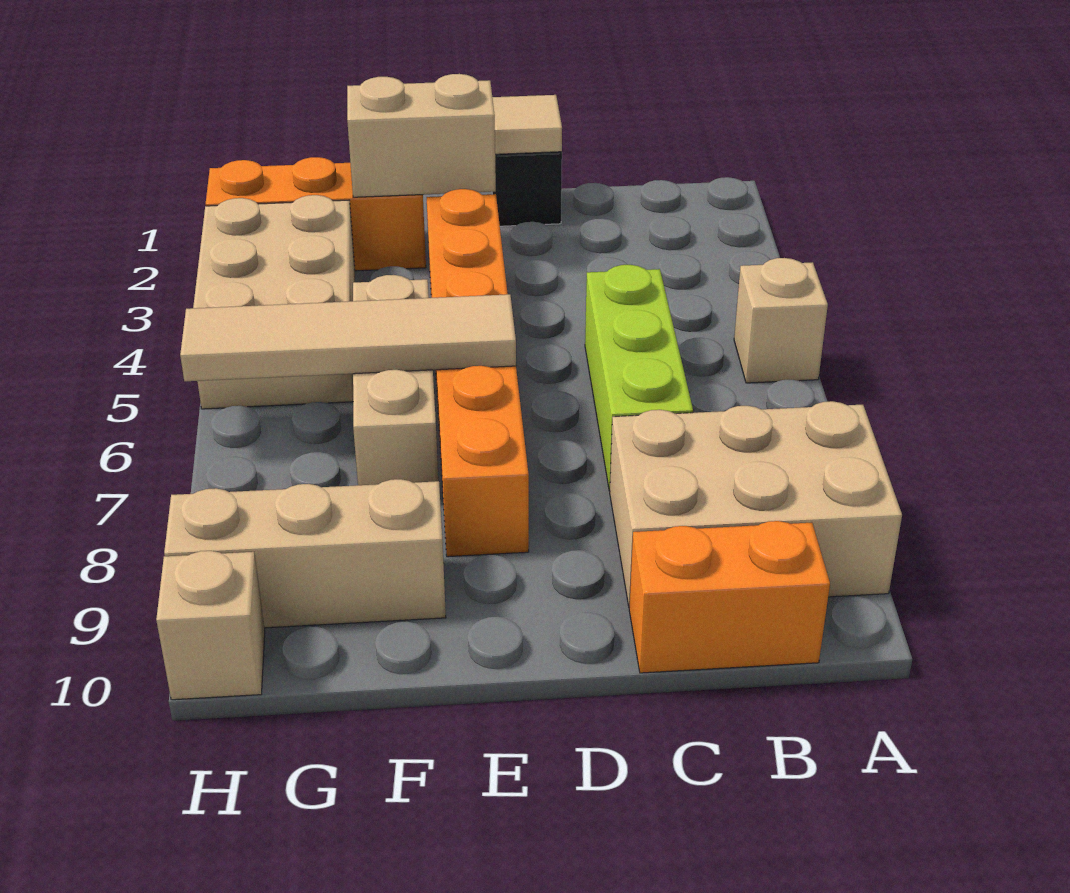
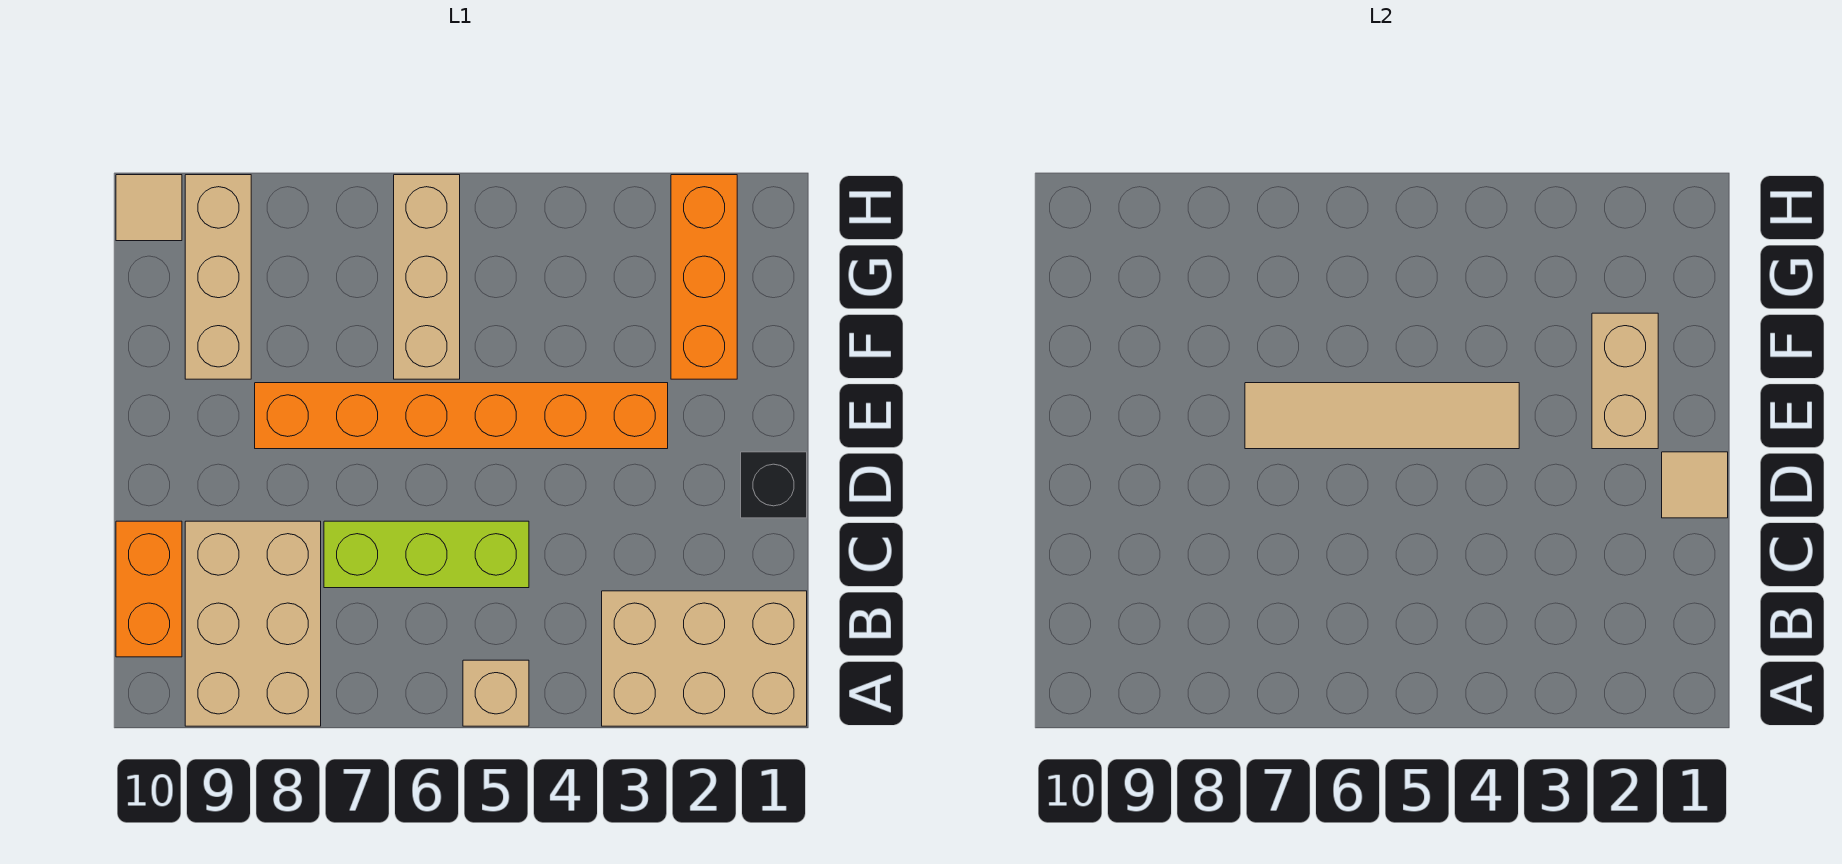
tan 1x4 tile [180,294,516,381] -> tan 1x4 tile turned to [1245,383,1519,449]
tan 1x3 brick [353,275,438,485] -> tan 1x3 brick turned to [394,175,460,379]
tan 2x3 brick [193,195,355,409] -> tan 2x3 brick moved to [602,591,807,726]
tan 1x1 brick [156,551,265,700] -> tan 1x1 tile [116,175,182,241]

